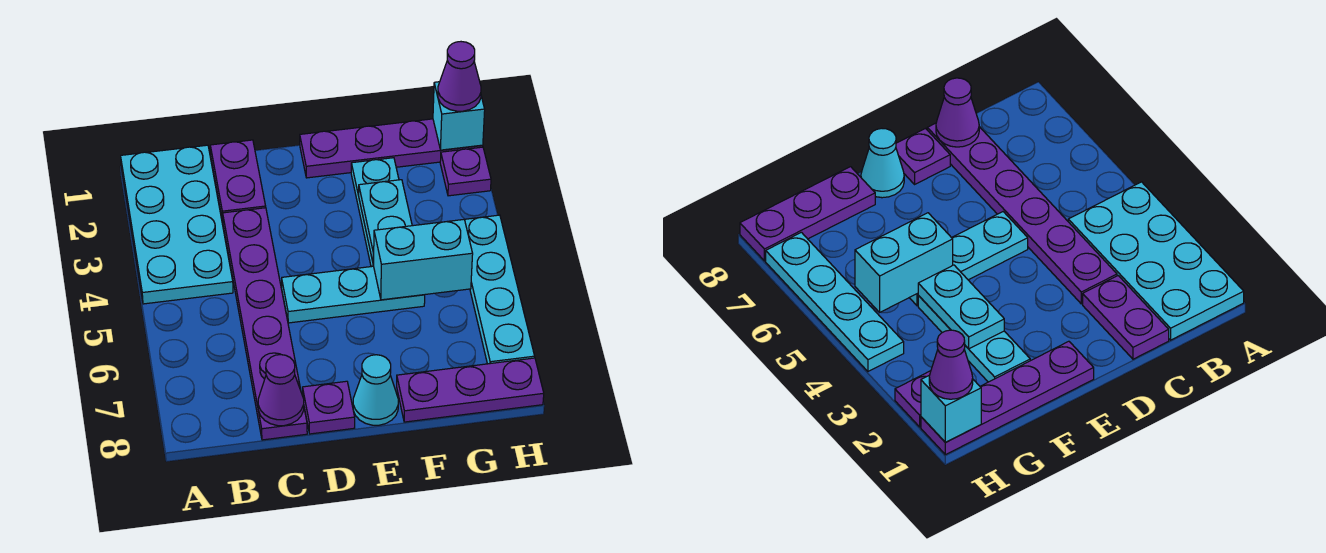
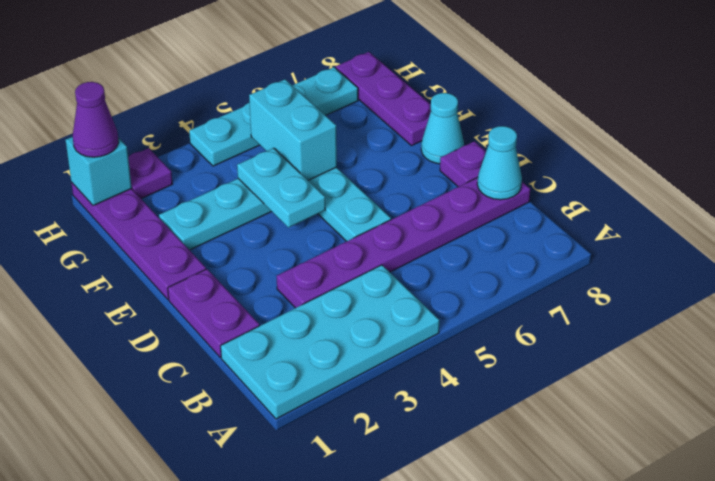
purple 1x2 plate [210,140,266,221] -> purple 1x2 plate turned to [168,269,259,357]
purple 1x1 cone [258,355,304,426] -> cyan 1x1 cone [477,126,522,200]
cyan 1x2 plate [359,180,412,264] -> cyan 1x2 plate turned to [237,148,325,228]

